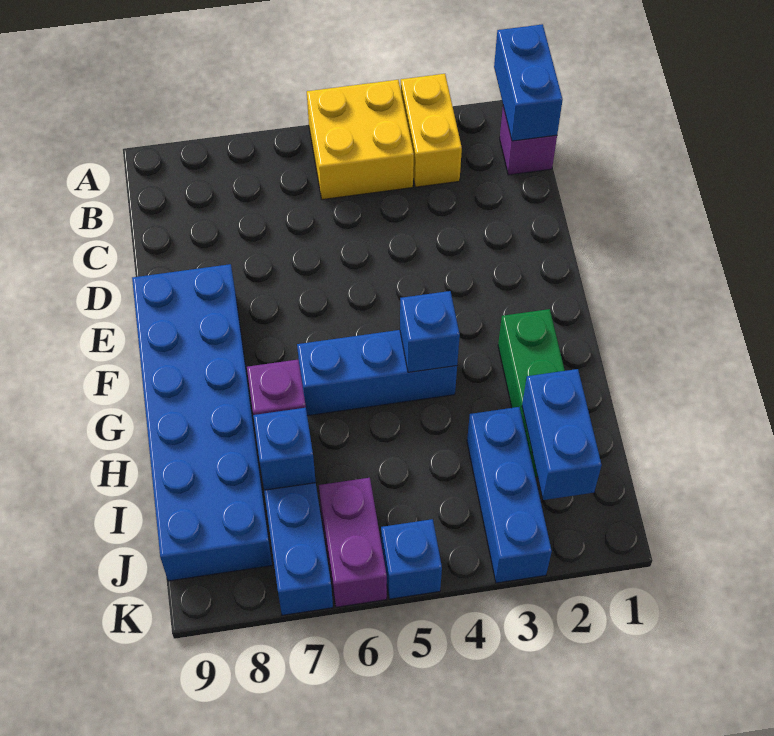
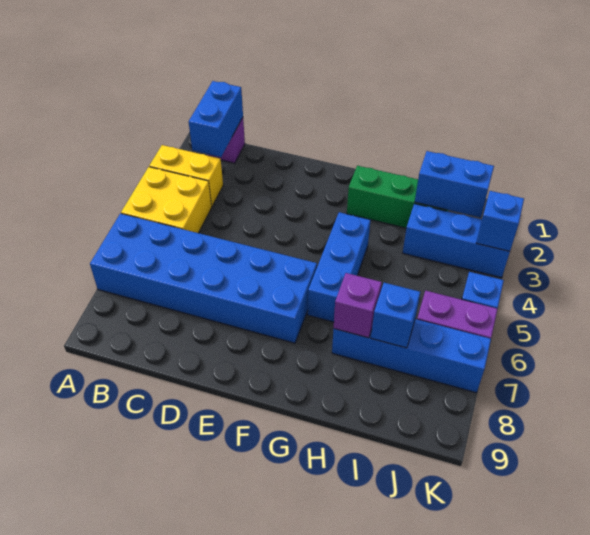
blue 1x2 brick [494,24,563,141] -> blue 1x2 brick turned to [189,81,243,157]
blue 2x6 brick [132,264,272,581] -> blue 2x6 brick moved to [90,214,317,343]
blue 1x1 brick [400,291,460,372] -> blue 1x1 brick moved to [476,191,524,251]

